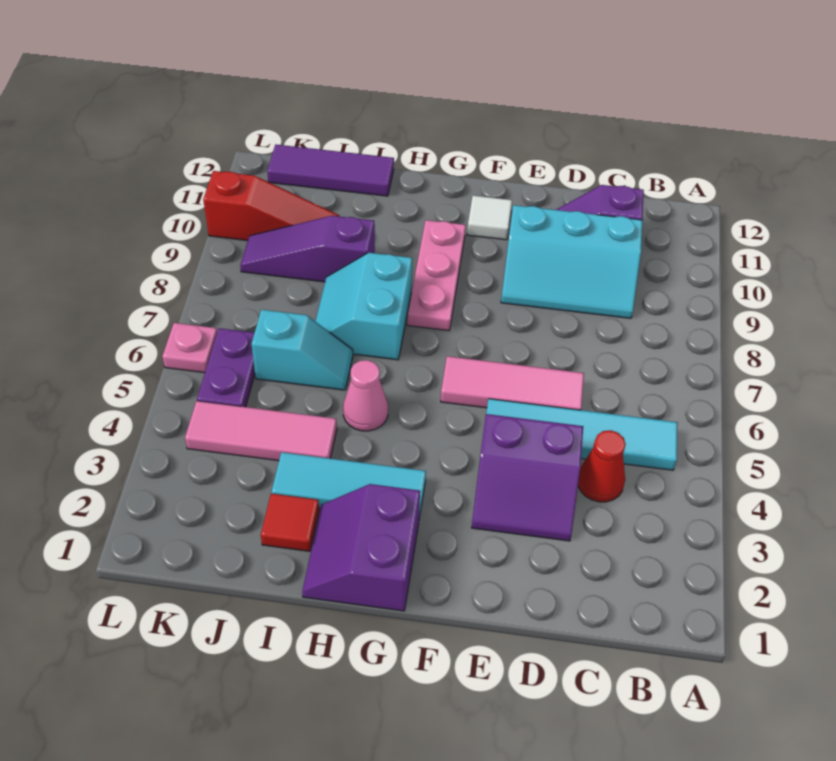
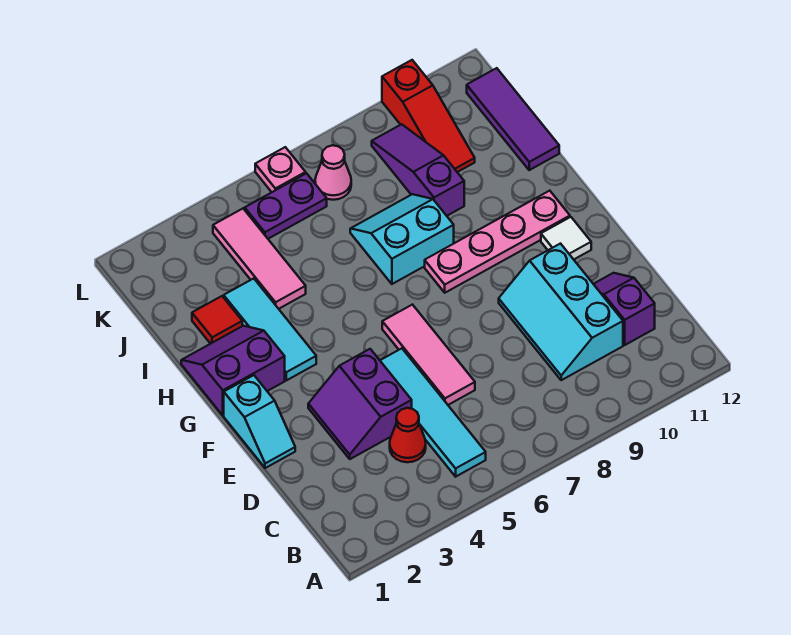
pink 1x3 plate [407,220,466,331] -> pink 1x4 plate [425,191,570,293]
pink 1x1 cone [343,360,388,431] -> pink 1x1 cone moved to [315,145,351,200]
cyan 1x2 slope [252,310,353,390] -> cyan 1x2 slope moved to [224,375,295,468]

